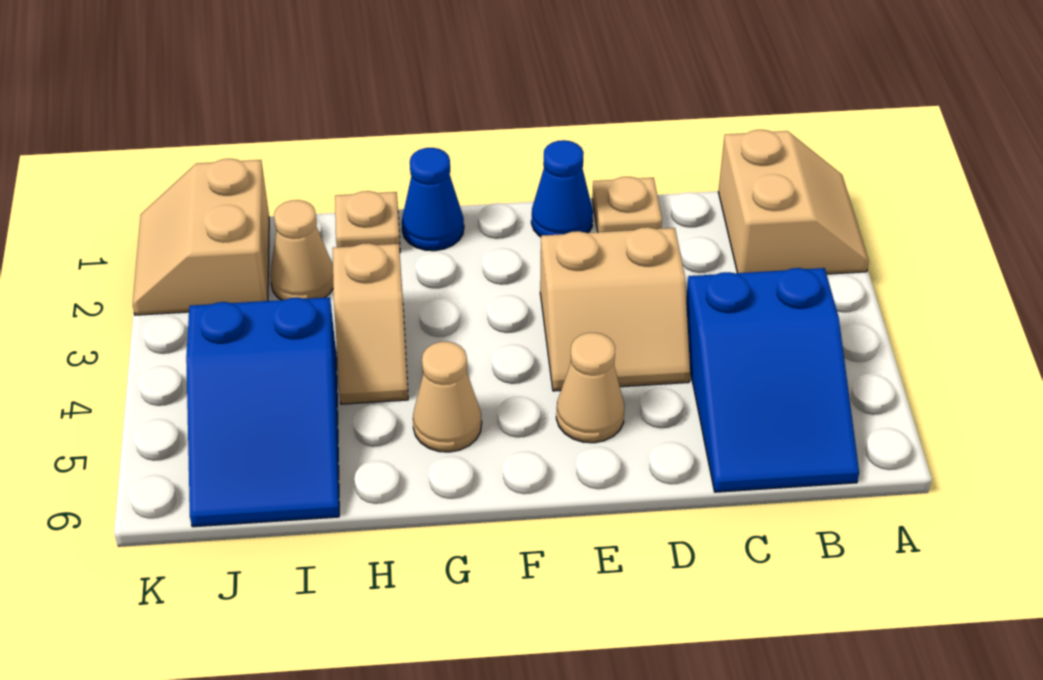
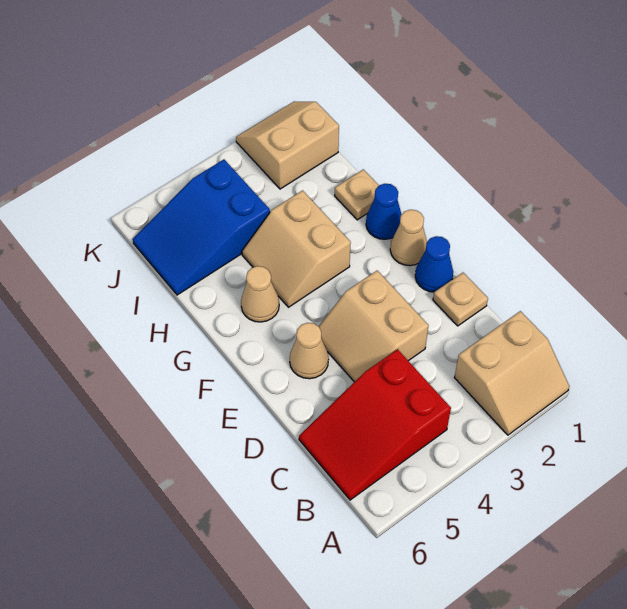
blue 2x3 slope [686,268,859,492] -> red 2x3 slope [299,349,451,500]
tan 1x2 slope [333,243,408,404] -> tan 2x2 slope [242,191,351,307]
tan 1x1 cone [270,200,333,300] -> tan 1x1 cone moved to [390,210,427,266]

